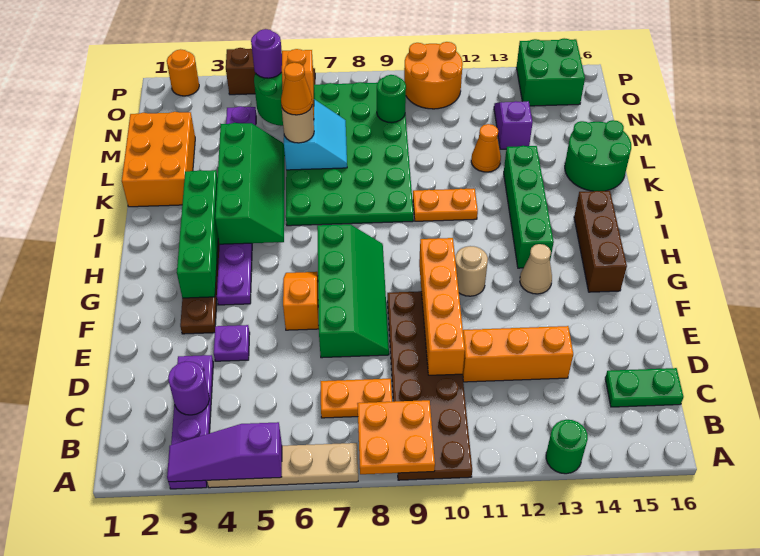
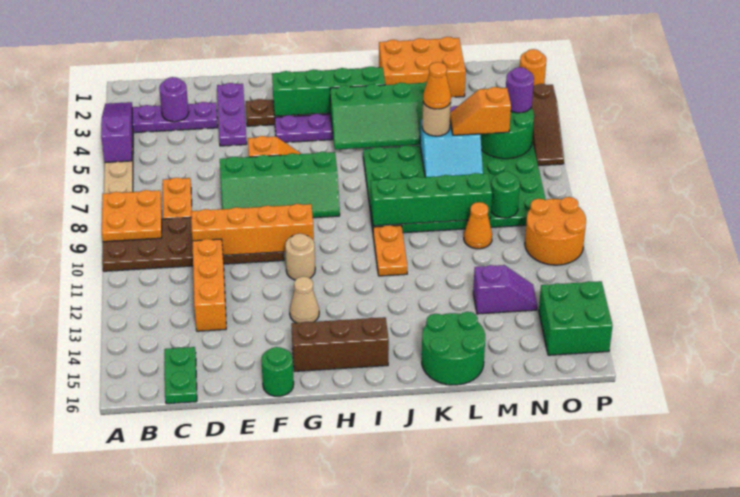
green 1x1 round brick [546,420,588,474] -> green 1x1 round brick moved to [261,347,294,396]
purple 1x1 plate [214,325,250,361] -> purple 1x3 plate [217,83,247,146]
green 1x4 brick [504,146,554,268] -> green 1x4 brick moved to [371,173,492,226]
orange 1x1 cone [471,124,501,172] -> orange 1x1 cone moved to [464,202,492,249]

